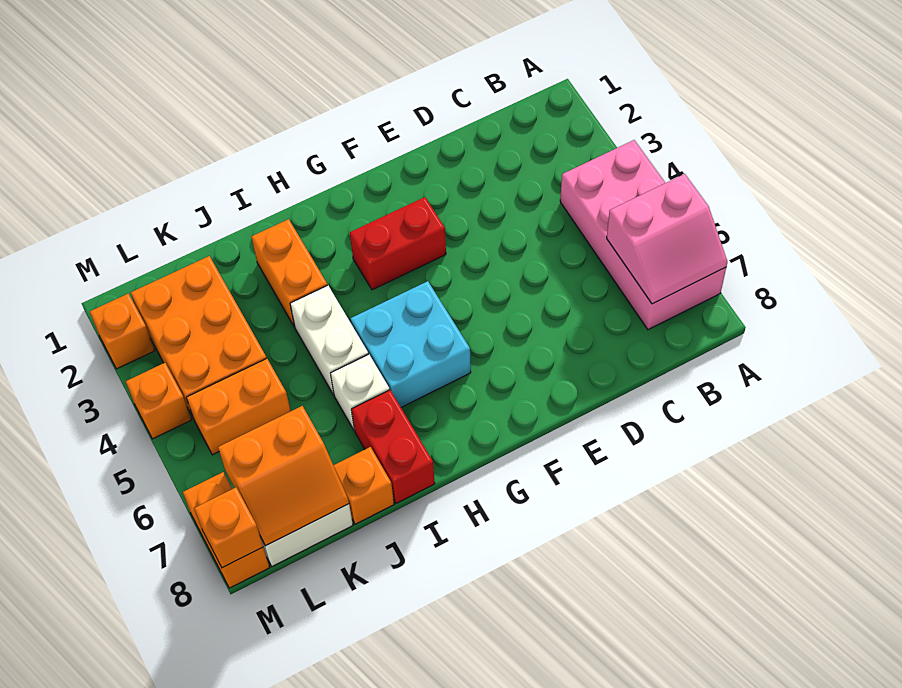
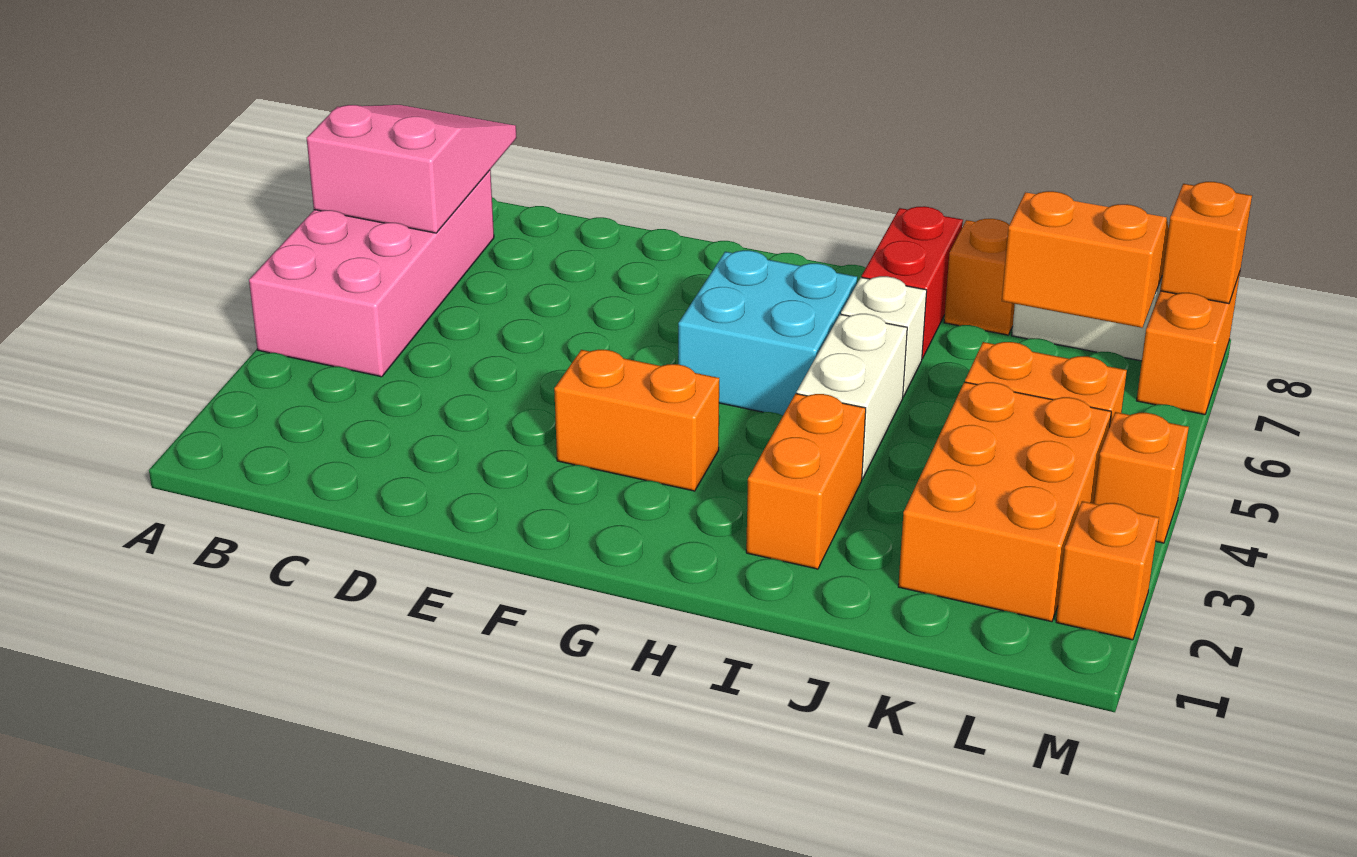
pink 2x2 slope [607,174,728,304] -> pink 2x3 slope [307,105,517,233]
red 1x2 brick [350,197,446,290] -> orange 1x2 brick [554,350,719,491]

